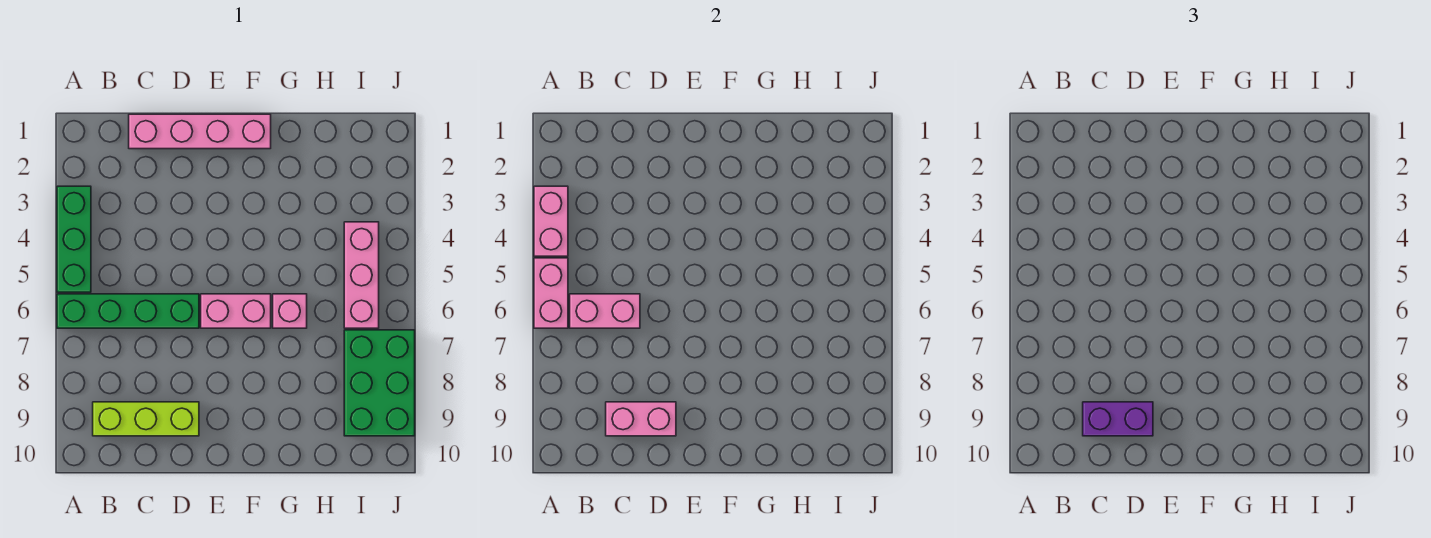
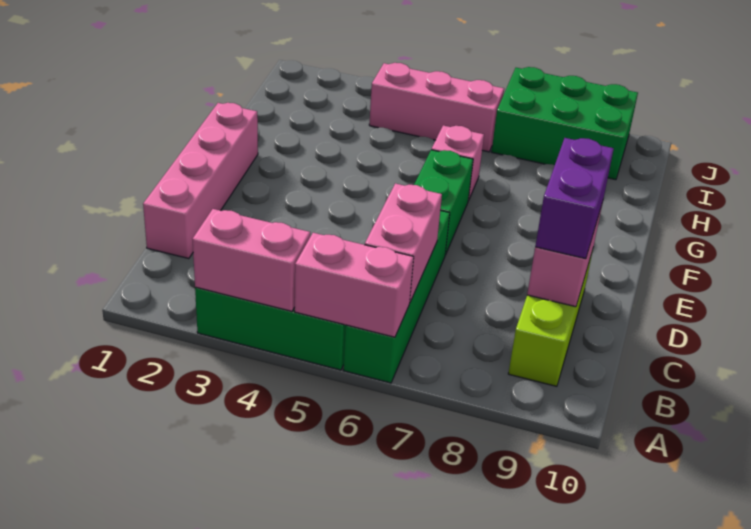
pink 1x2 brick [201,294,271,328] -> green 1x2 brick [414,150,473,255]

